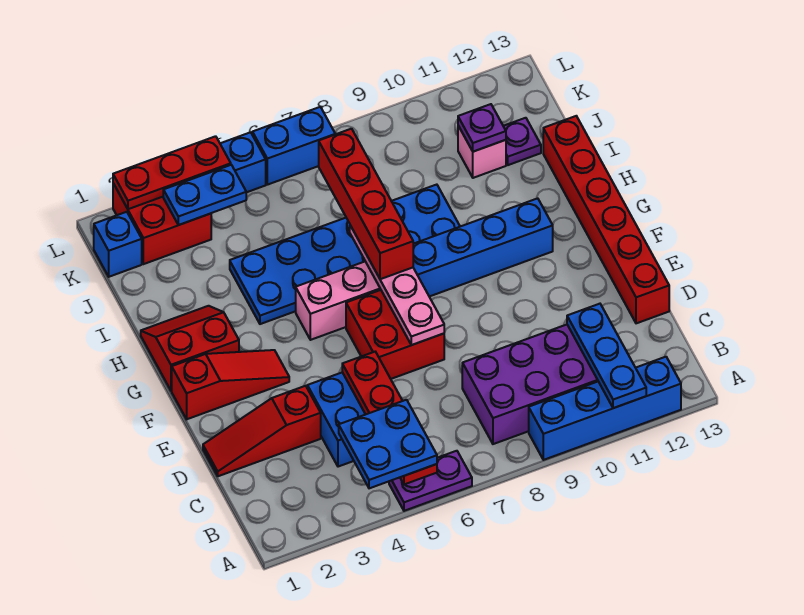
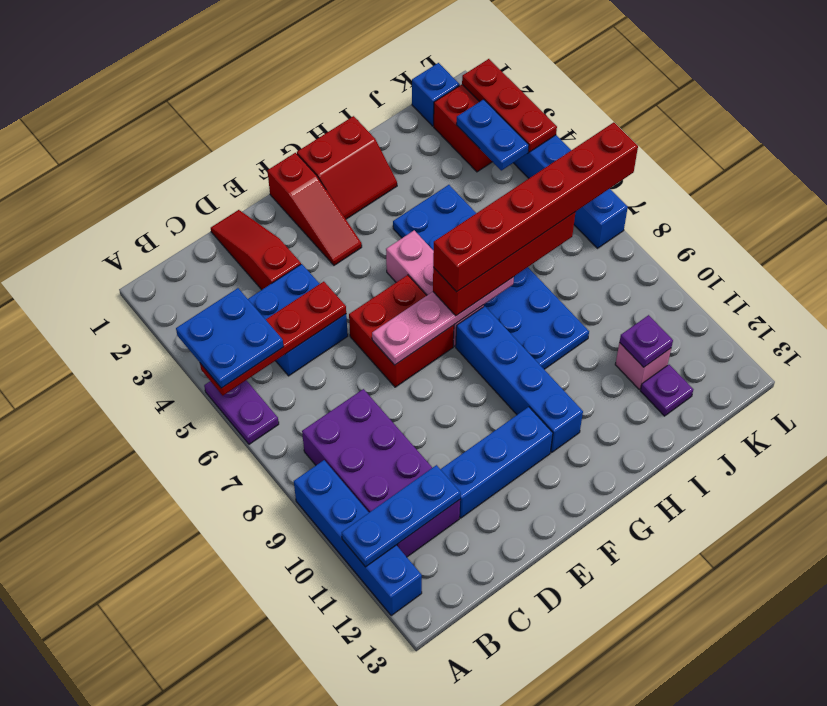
none -> blue 1x3 brick [440,407,553,518]
red 1x6 brick [543,116,669,323] -> red 1x6 brick moved to [433,122,638,292]
red 2x2 slope [141,306,239,391] -> red 2x2 slope turned to [297,116,397,219]

